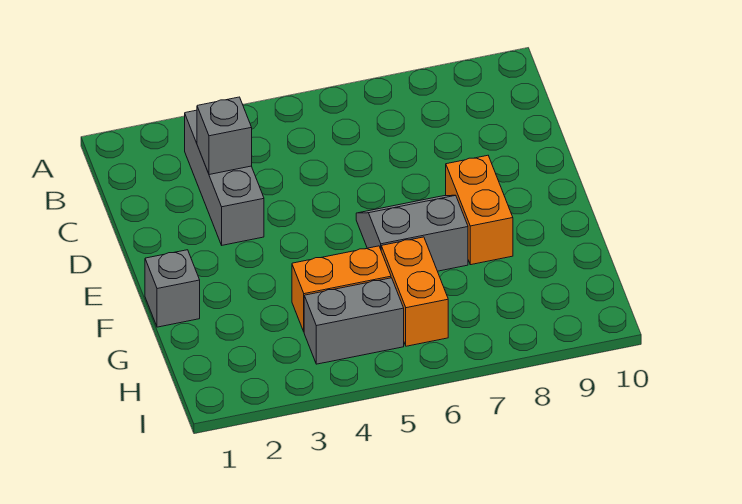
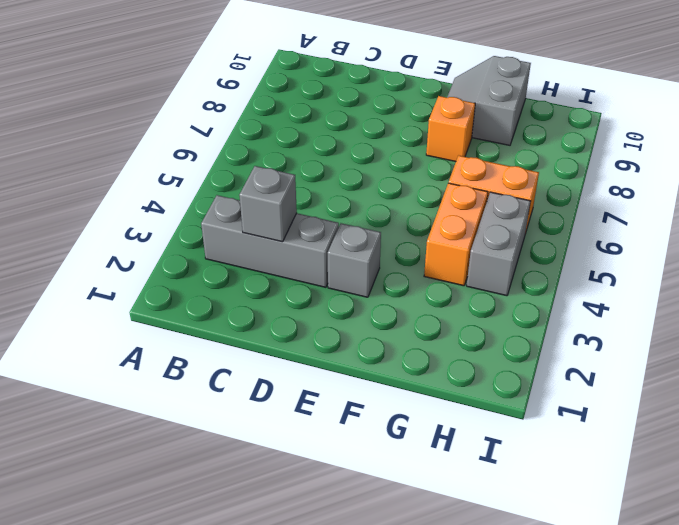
grey 2x2 slope [356,195,468,271] -> grey 2x2 slope moved to [447,56,531,145]
orange 1x2 brick [446,155,513,265] -> orange 1x1 brick [426,96,475,162]
grey 1x1 brick [145,250,200,327] -> grey 1x1 brick moved to [328,223,381,297]

